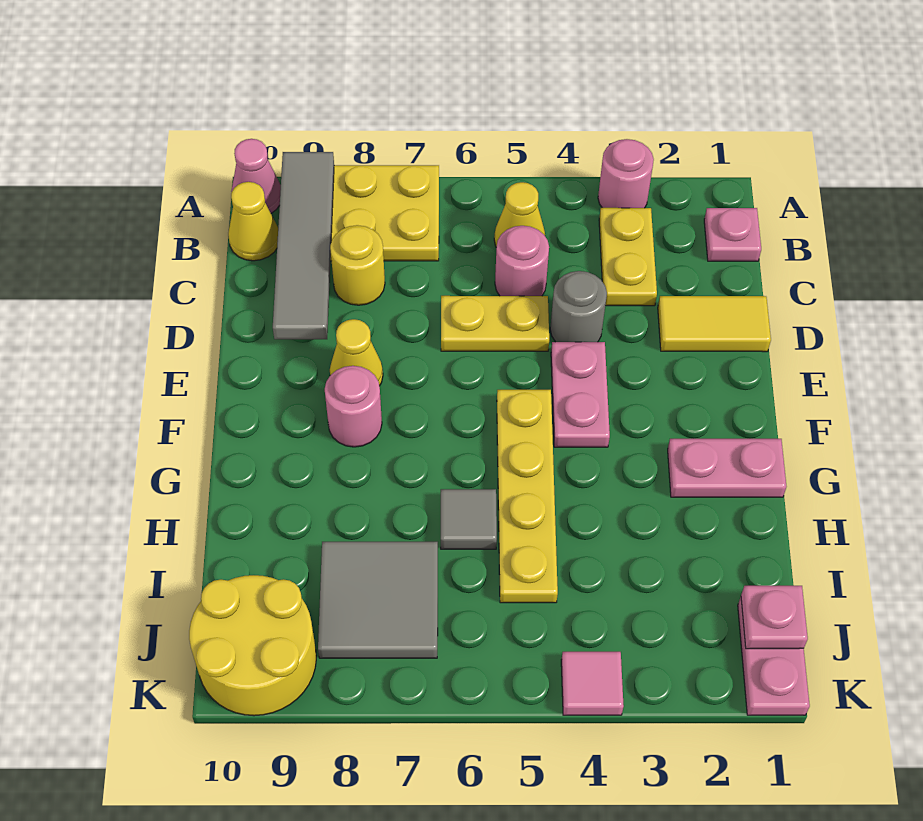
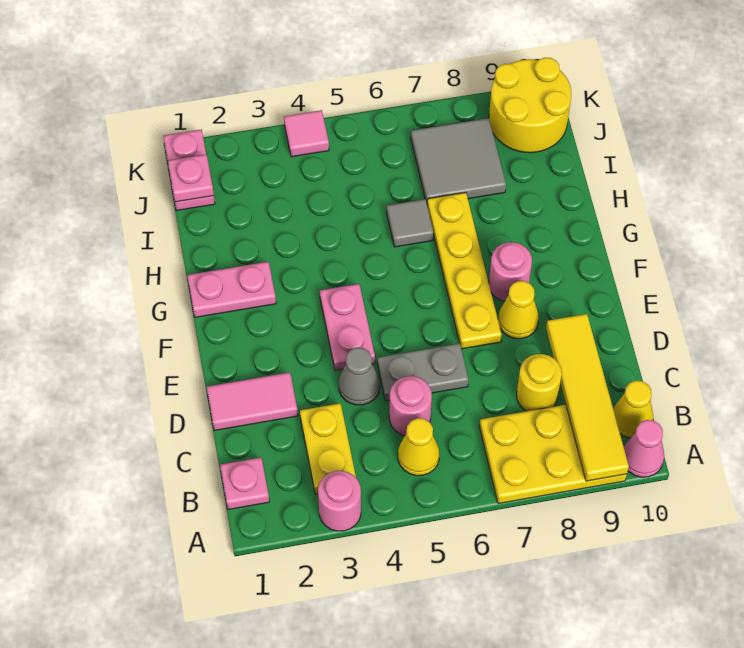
grey 1x4 tile [273,152,334,339] -> yellow 1x4 tile [546,314,629,481]
yellow 1x2 tile [658,296,771,352] -> pink 1x2 tile [207,372,298,431]
grey 1x1 round brick [550,271,607,342] -> grey 1x1 cone [339,348,380,405]
yellow 1x2 plate [441,296,549,351] -> grey 1x2 plate [377,343,469,401]
yellow 1x4 plate [497,390,558,603] -> yellow 1x4 plate moved to [427,193,502,349]

